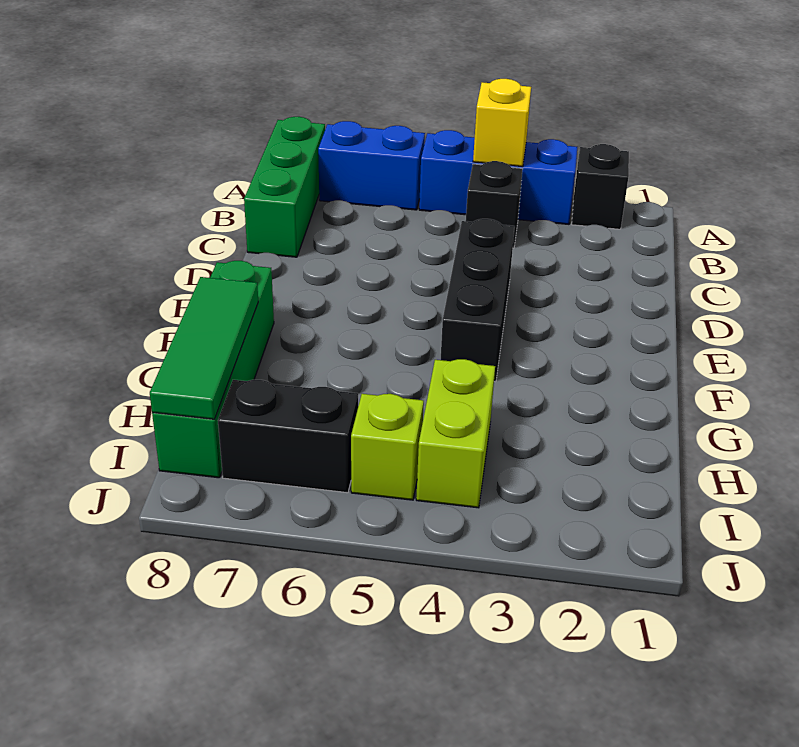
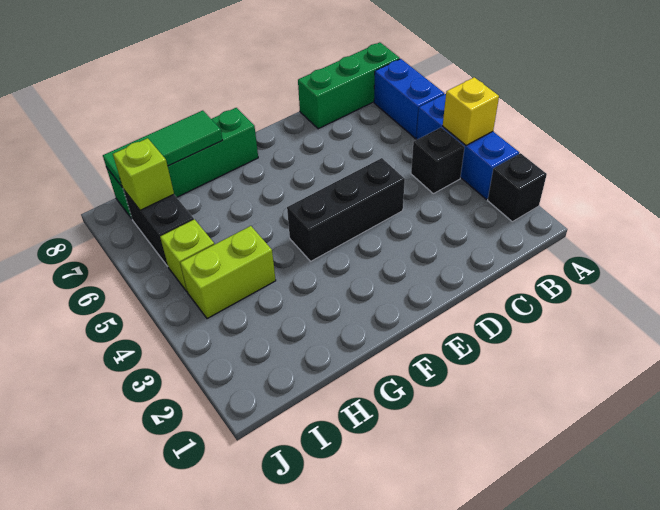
none -> lime 1x1 brick [113,138,174,210]

